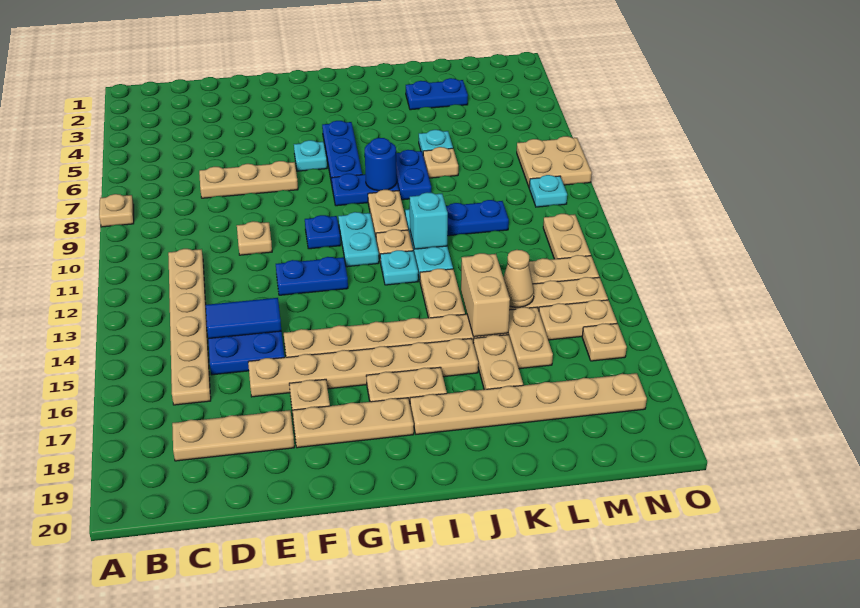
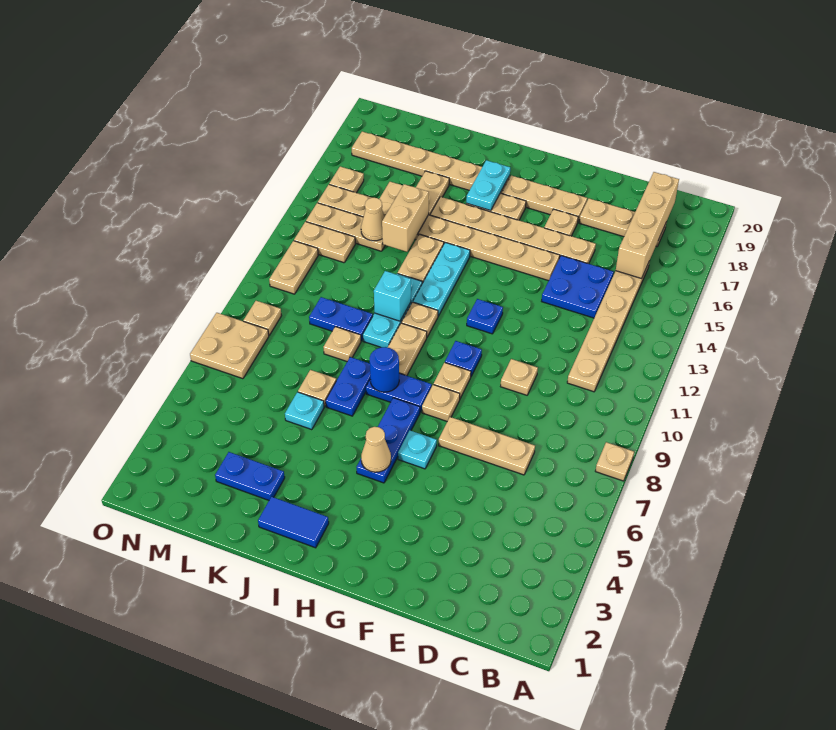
none -> tan 1x4 brick [616,172,679,279]
blue 1x2 tile [206,298,281,339] -> blue 1x2 tile moved to [258,497,329,548]
blue 1x2 plate [276,257,348,295] -> blue 1x1 plate [467,299,503,334]
none -> tan 1x1 plate [422,385,460,421]
none -> tan 1x1 plate [434,363,471,399]
none -> tan 1x1 cone [361,427,391,472]
cyan 1x2 plate [338,212,379,267] -> cyan 1x2 plate moved to [466,160,510,211]
cyan 1x1 plate [380,250,418,285] -> cyan 1x3 plate [413,242,470,316]
none -> tan 1x1 plate [323,327,361,361]
cyan 1x1 plate [529,175,567,207] -> tan 1x1 plate [244,301,282,335]

